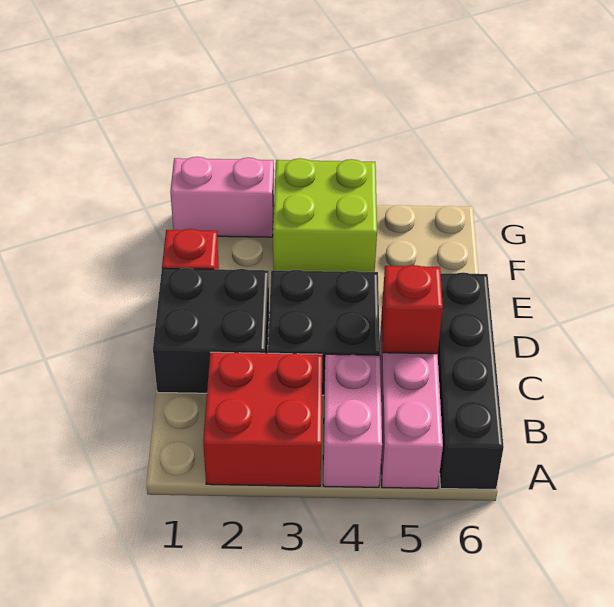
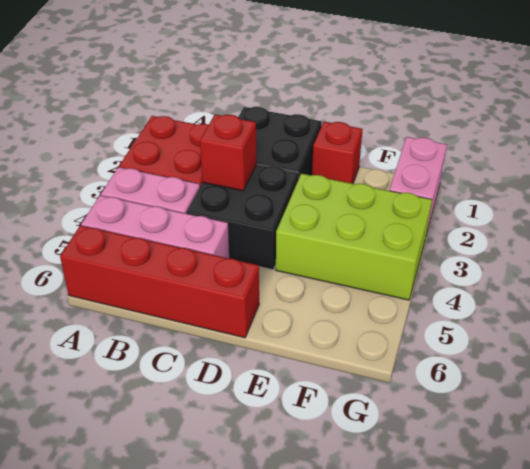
black 1x4 brick [438,273,504,489] -> red 1x4 brick [60,226,259,338]
red 1x1 brick [382,265,443,354] -> red 1x1 brick moved to [200,114,256,191]
lime 2x2 brick [273,158,377,272] -> lime 2x3 brick [276,174,432,300]

